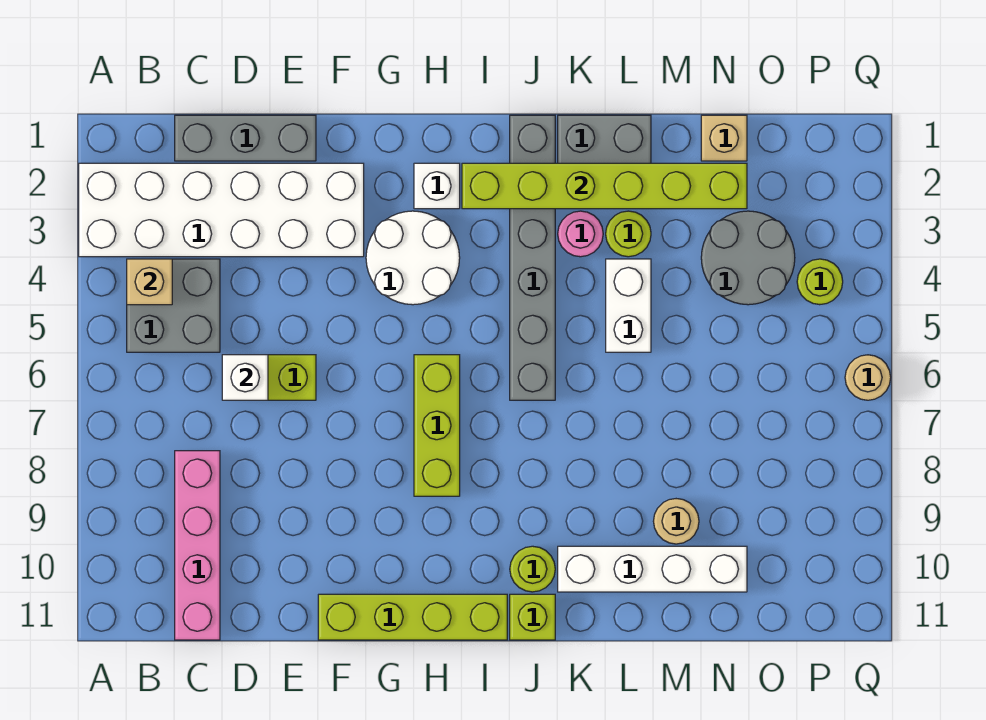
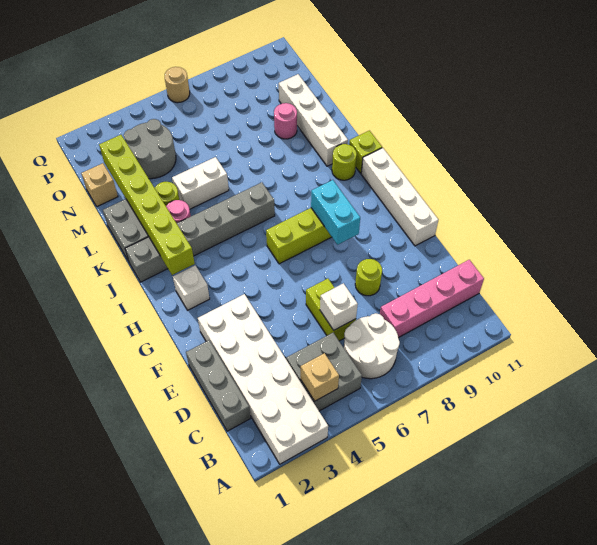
lime 1x4 brick [318,594,507,640] -> white 1x4 brick [361,148,439,246]
white 2x2 round brick [366,211,460,305] -> white 2x2 round brick moved to [344,313,400,379]
none -> cyan 1x2 brick [311,180,360,245]
tan 1x1 round brick [653,499,699,544] -> pink 1x1 round brick [274,103,297,139]
lime 1x1 round brick [797,259,843,305] -> lime 1x1 round brick moved to [355,259,382,296]

